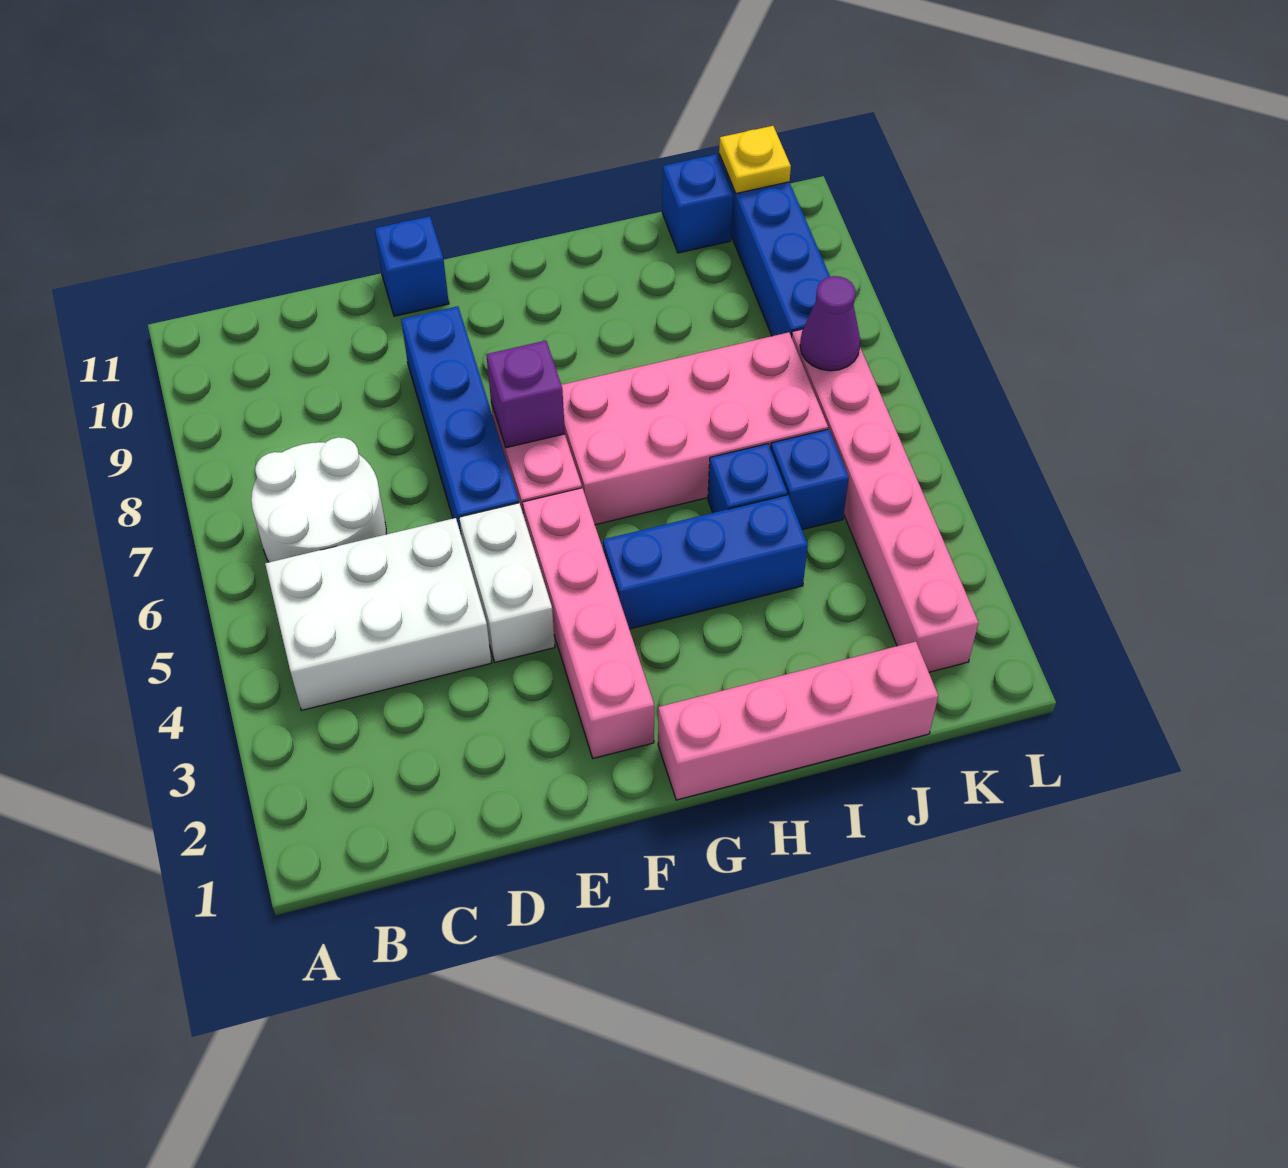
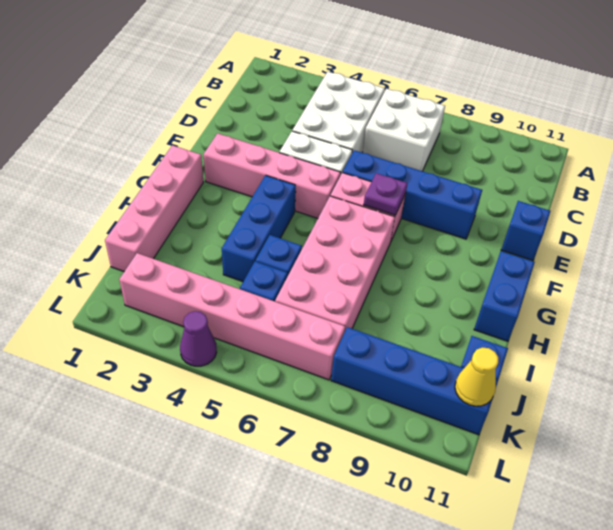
white 2x2 round brick [251,437,386,562] -> white 2x2 brick [362,89,445,171]
purple 1x1 brick [486,341,565,448] -> purple 1x1 plate [364,173,408,215]
none -> blue 1x2 brick [474,251,535,341]
purple 1x1 cone [800,276,860,371] -> purple 1x1 cone moved to [180,311,217,366]
yellow 1x1 plate [719,126,791,193] -> yellow 1x1 cone [455,347,498,406]

